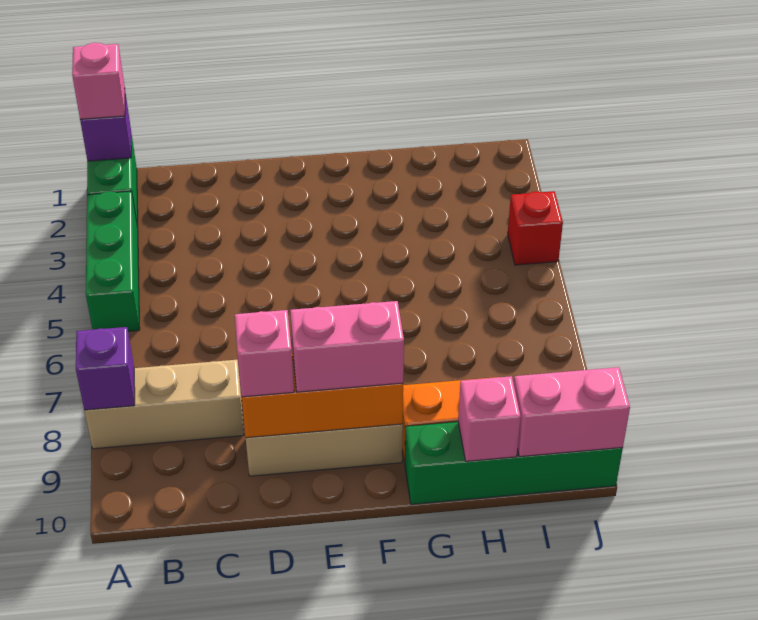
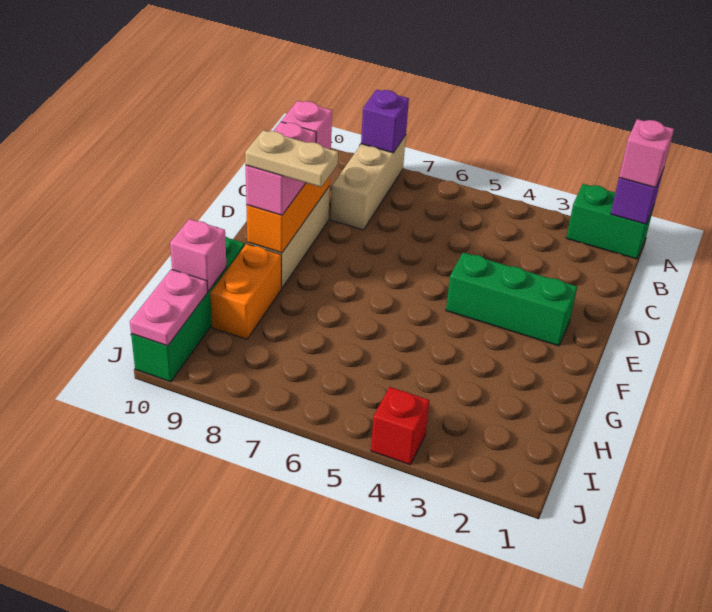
green 1x3 brick [86,191,140,331] -> green 1x3 brick moved to [446,252,577,346]
none -> tan 1x2 plate [245,130,338,187]
pink 1x2 brick [514,367,630,457] -> pink 1x2 plate [130,269,208,346]

